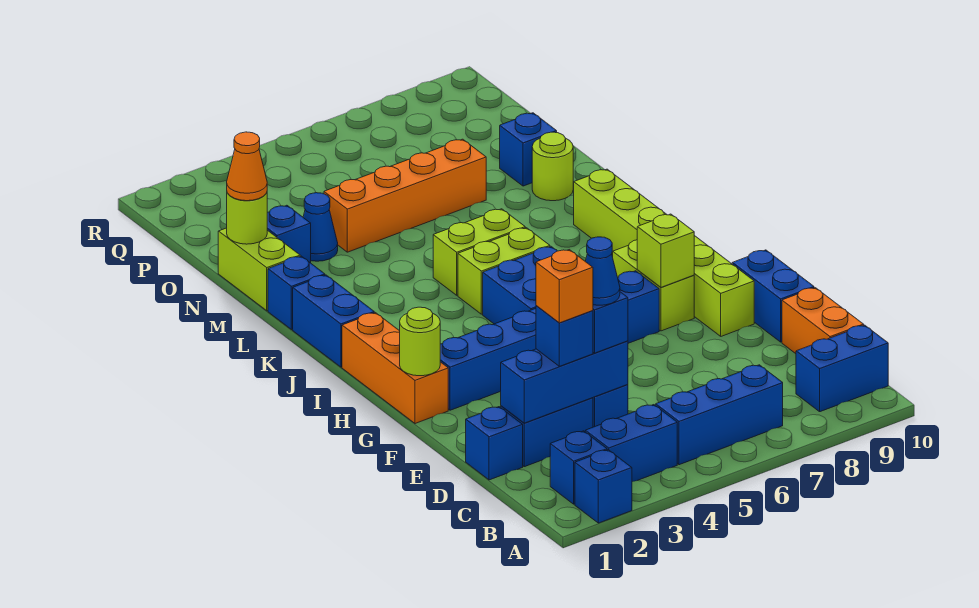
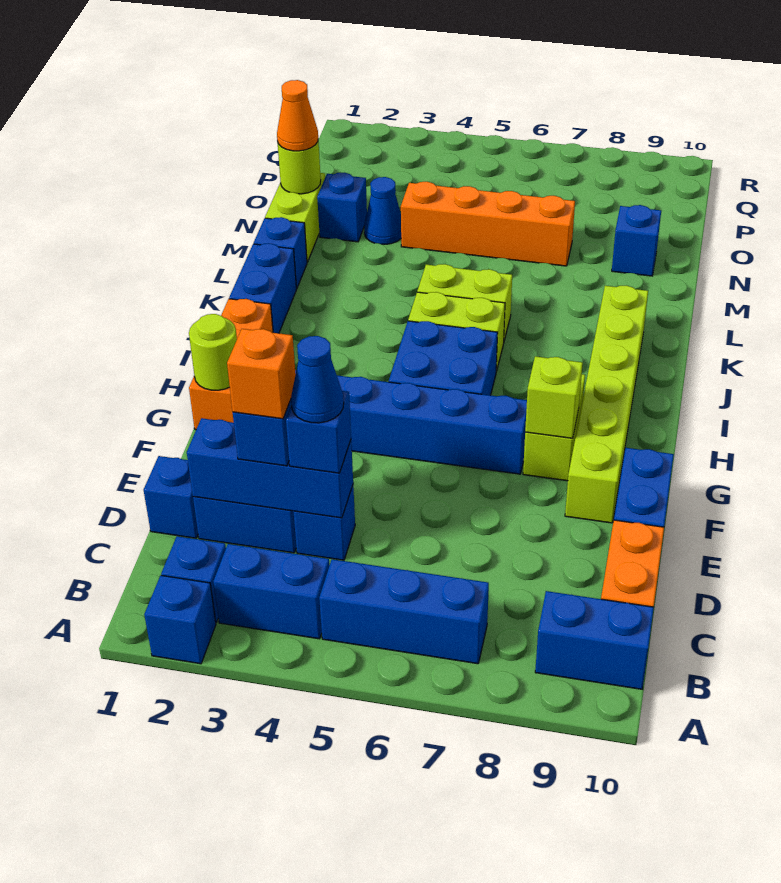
lime 1x1 round brick [532,132,573,201] -> none

